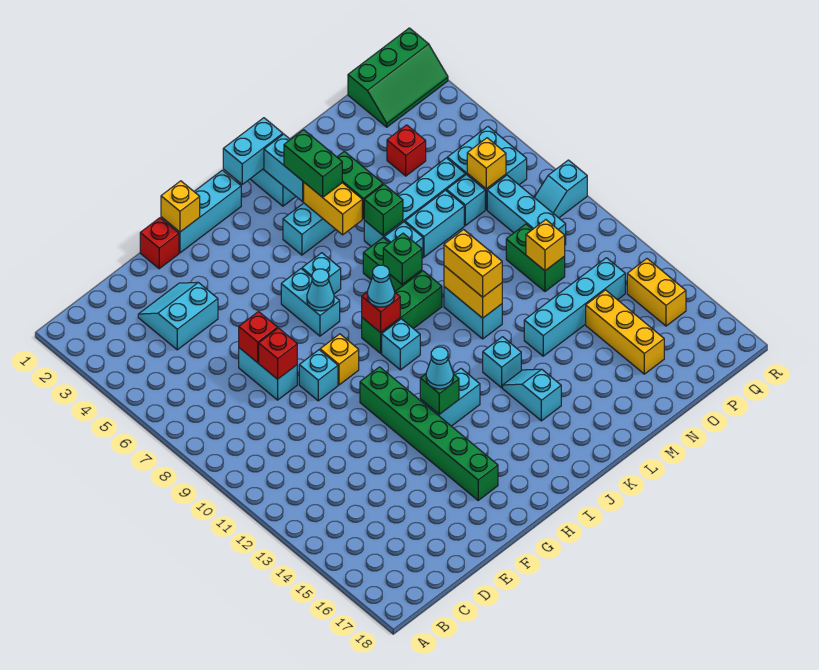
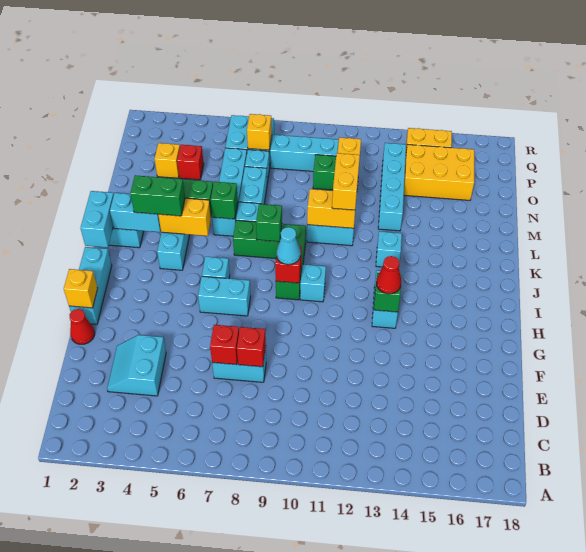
red 1x1 brick [140,218,179,269] -> red 1x1 cone [70,309,95,344]
cyan 1x1 brick [299,350,338,401] -> none
yellow 1x1 brick [320,334,359,385] -> yellow 1x1 brick moved to [155,143,180,178]
green 1x6 brick [360,367,498,500] -> none
cyan 1x1 cone [307,269,334,311] -> none
cyan 1x1 cone [426,347,453,389] -> red 1x1 cone [376,256,401,294]
cyan 1x2 slope [503,369,561,421] -> none
yellow 1x2 brick [444,230,502,297] -> yellow 1x2 brick turned to [332,153,360,210]
yellow 1x3 brick [586,290,664,374] -> yellow 2x3 brick [404,144,474,200]
green 2x3 slope [348,28,448,127] -> none
cyan 1x2 slope [534,160,587,218] -> none

